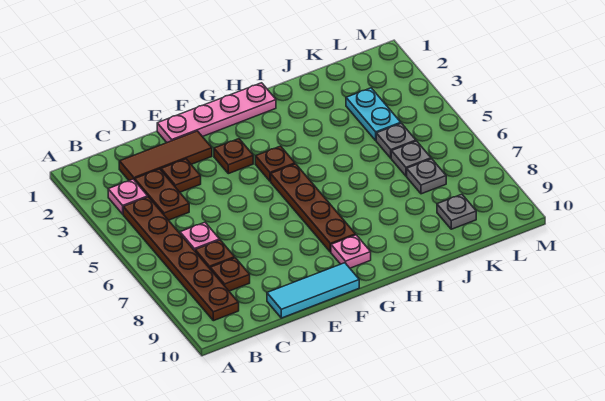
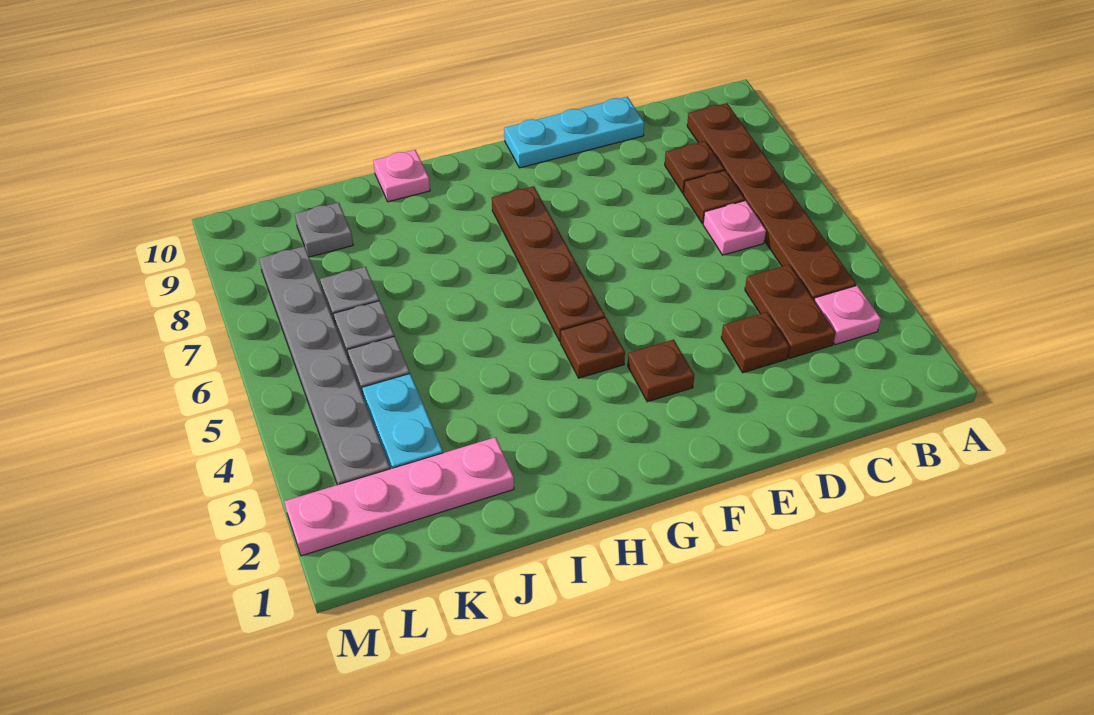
brown 1x3 tile [119,131,212,181] -> none
cyan 1x3 tile [267,263,359,318] -> cyan 1x3 plate [504,97,644,168]
pink 1x4 plate [157,83,276,142] -> pink 1x4 plate moved to [284,437,514,556]
pink 1x1 plate [331,235,371,268] -> pink 1x1 plate moved to [373,150,430,202]
none -> grey 1x6 plate [259,246,390,485]

